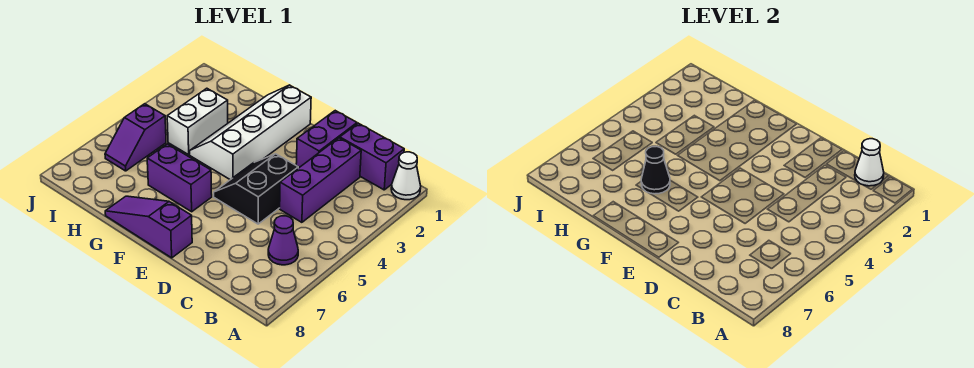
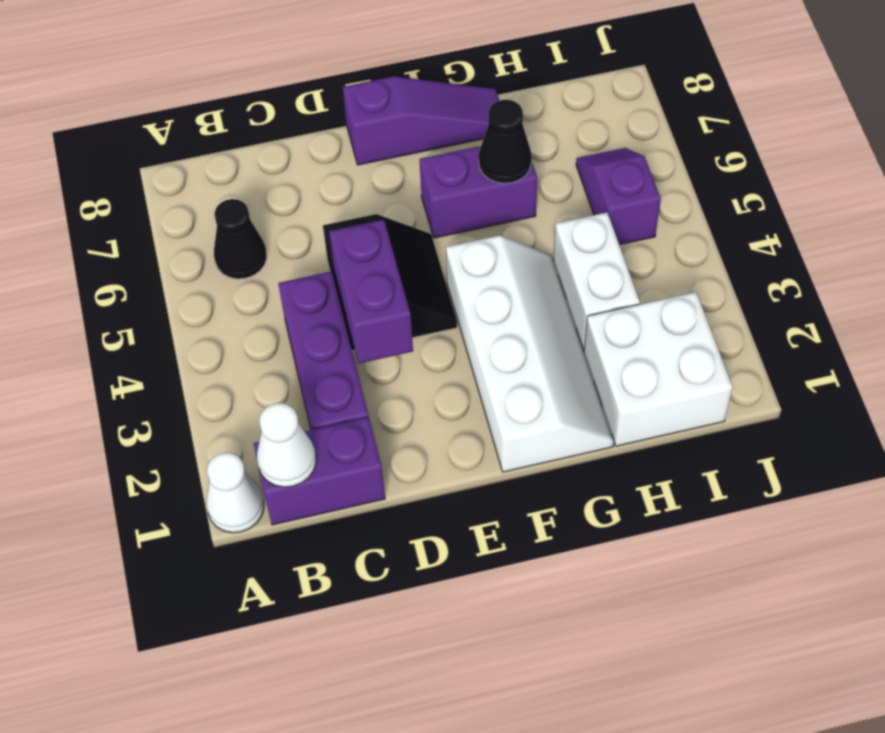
purple 1x1 cone [268,216,298,265] -> black 1x1 cone [214,199,267,279]
purple 1x2 brick [296,111,357,167] -> purple 1x2 brick moved to [329,220,413,363]
none -> white 2x2 brick [584,292,733,446]

